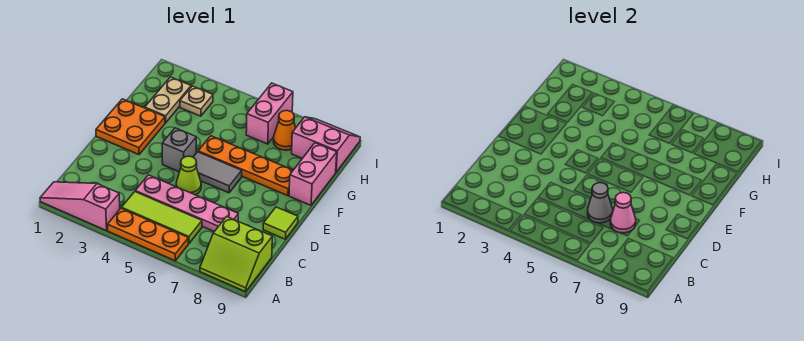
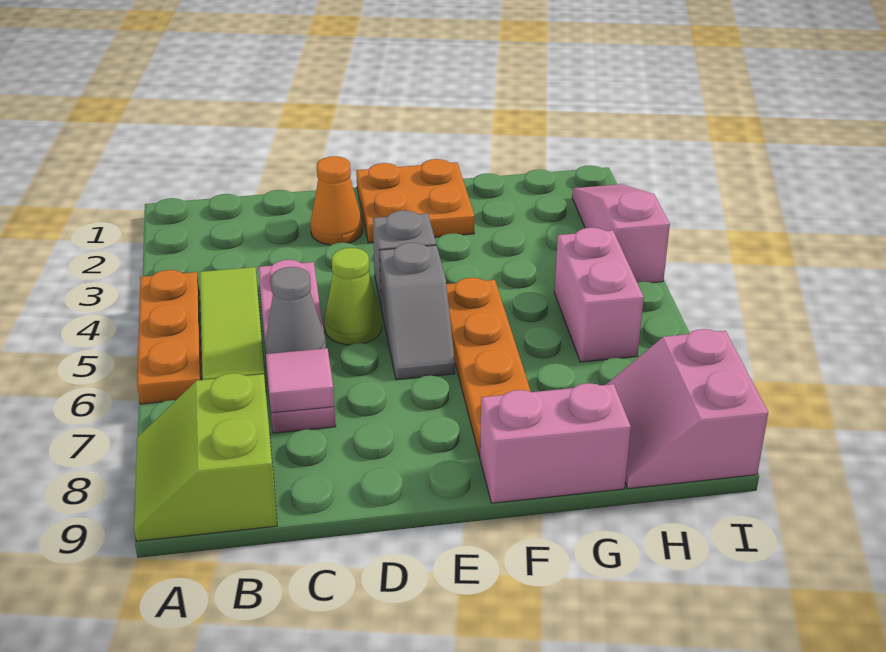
pink 1x3 slope [40,182,120,231] -> pink 1x3 slope moved to [572,184,670,283]
pink 1x1 cone [610,192,636,233] -> pink 1x1 tile [266,348,334,413]
lime 1x1 tile [263,207,298,239] -> none
grey 1x2 tile [193,152,242,193] -> grey 1x2 slope [379,243,455,380]
tan 1x2 plate [145,77,191,123] -> none
tan 1x1 plate [180,86,213,116] -> none
pink 1x2 brick [246,83,293,144] -> pink 1x2 brick turned to [554,228,644,362]
orange 1x1 cone [273,110,296,150] -> orange 1x1 cone moved to [310,156,363,245]
pink 2x2 slope [292,117,360,172] -> pink 2x2 slope turned to [606,329,768,489]

